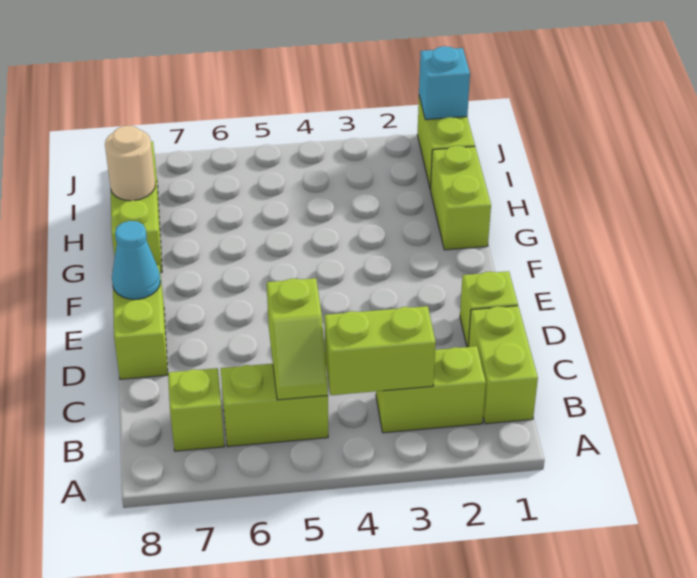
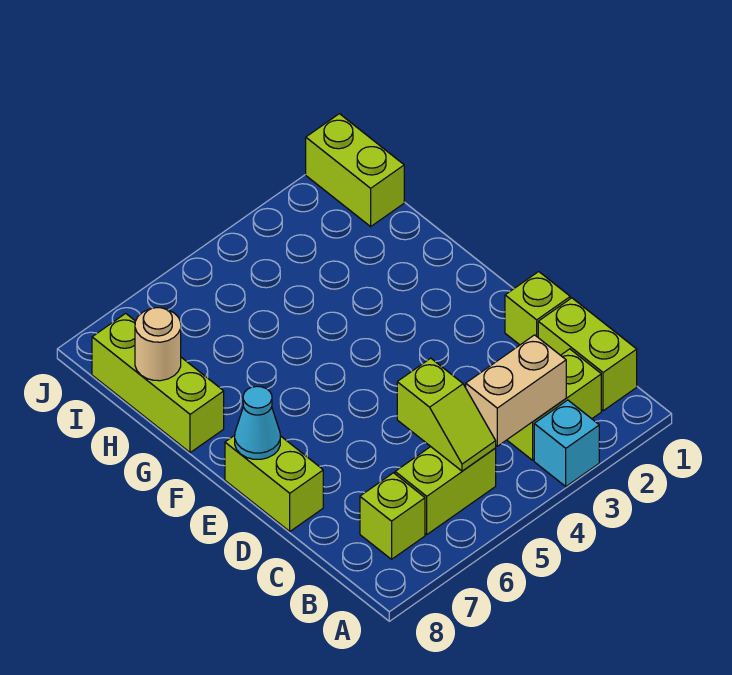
lime 1x2 brick [324,306,436,395] -> tan 1x2 brick [466,335,566,446]
lime 1x2 brick [430,146,491,250] -> none
cyan 1x1 brick [419,46,470,120] -> cyan 1x1 brick moved to [534,400,599,486]

